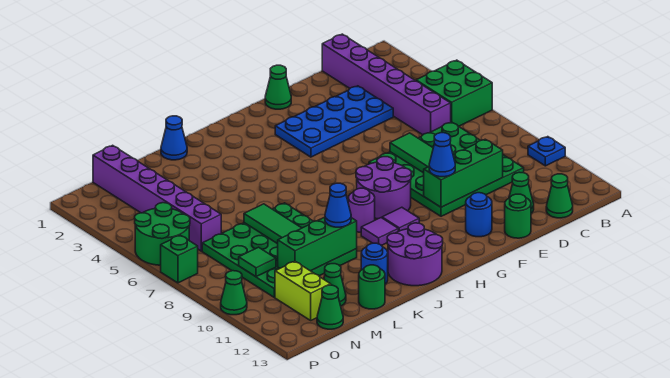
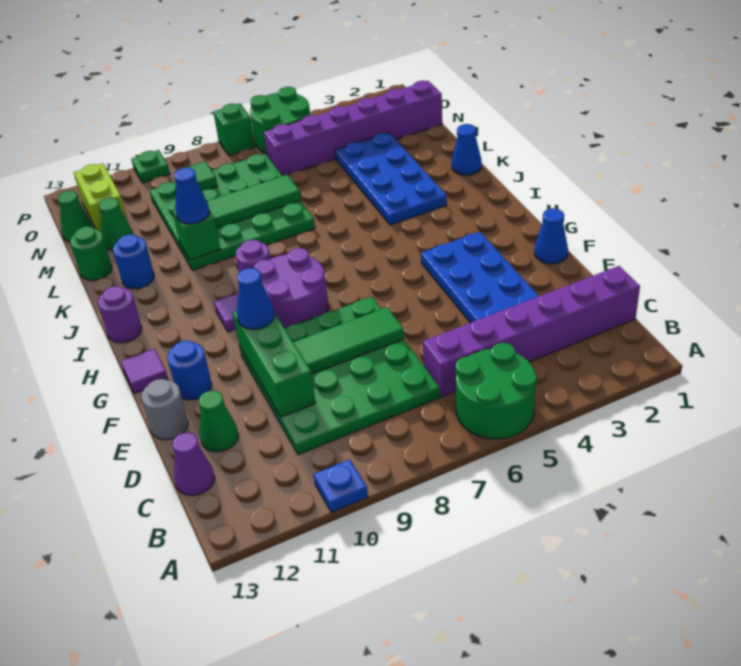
green 2x2 brick [416,60,492,126] -> green 2x2 round brick [456,343,537,439]
green 1x1 cone [546,174,573,218] -> purple 1x1 cone [173,433,215,495]
green 1x1 round brick [505,194,531,238] -> grey 1x1 round brick [141,379,188,440]
green 1x1 cone [265,65,291,109] -> blue 1x1 cone [535,208,568,264]
purple 1x1 tile [361,218,398,246] -> purple 1x1 tile moved to [121,349,168,394]
purple 2x2 round brick [387,223,443,286] -> purple 1x1 round brick [98,286,142,343]
none -> blue 2x4 plate [335,133,447,225]
green 1x3 brick [278,217,357,271] -> green 1x1 brick [172,210,220,260]
lime 1x2 brick [275,261,331,320] -> lime 1x2 brick turned to [74,163,127,232]
green 1x1 cone [221,271,247,315] -> green 1x1 plate [132,150,170,183]

